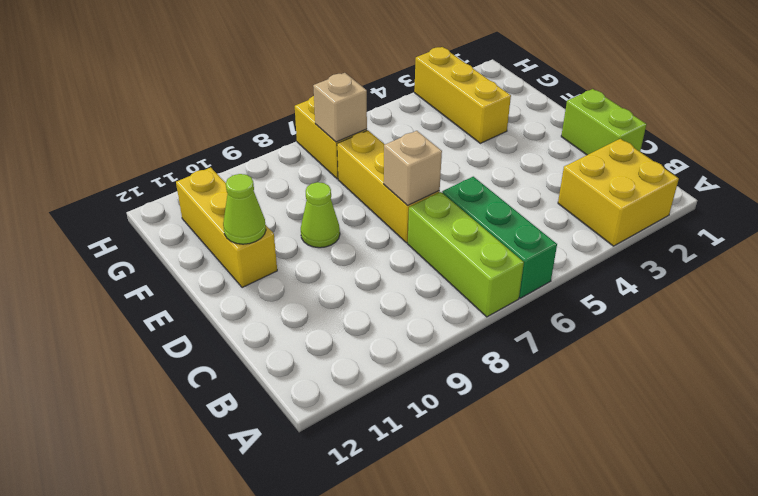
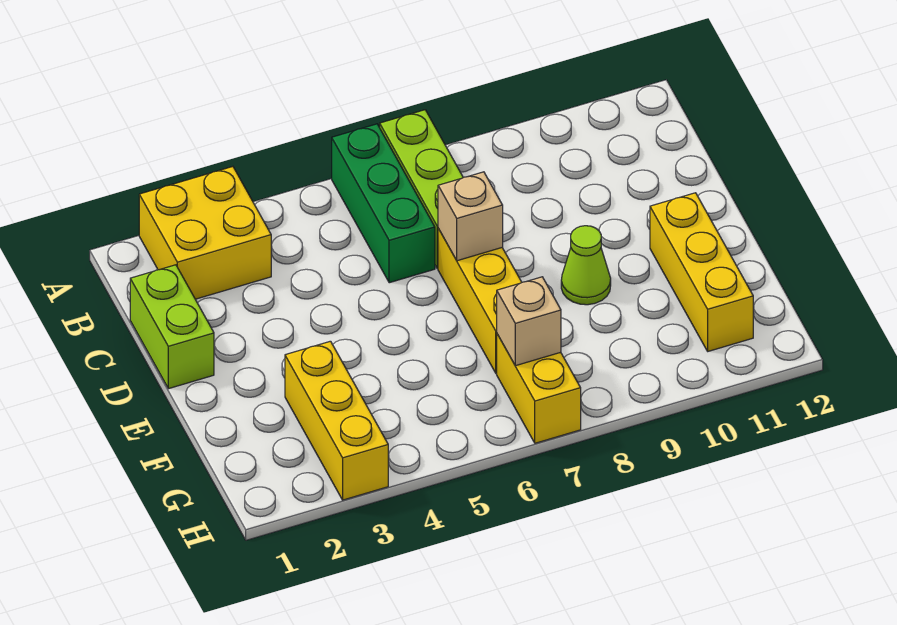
lime 1x1 cone [223,174,266,244] -> none

